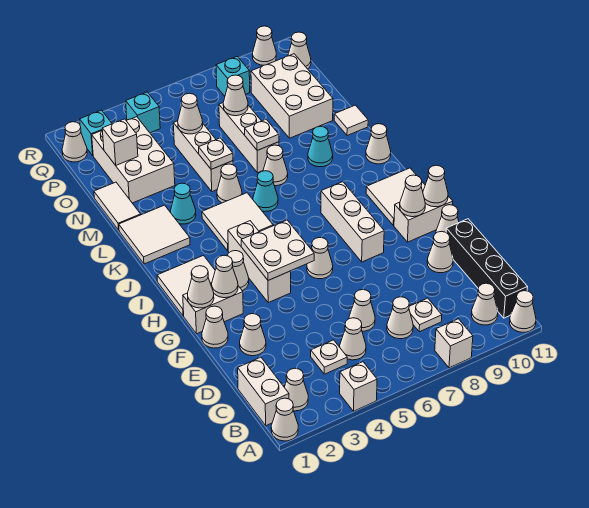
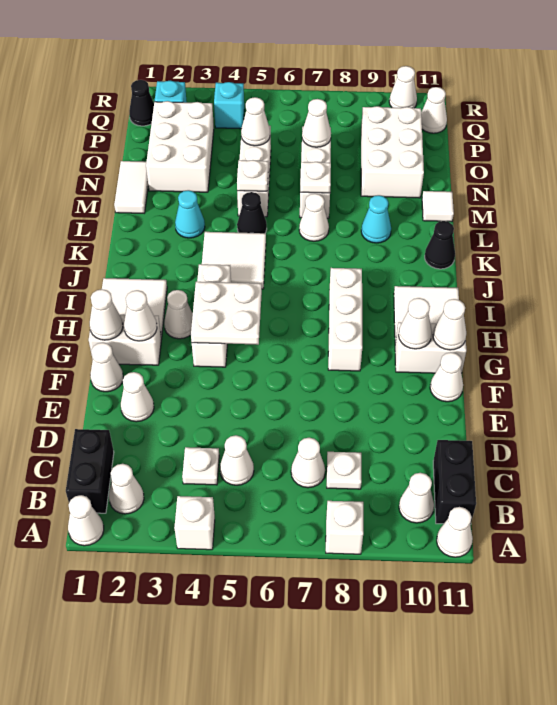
white 1x2 brick [238,357,289,426] -> black 1x2 brick [66,429,114,513]
black 1x4 brick [446,219,527,318] -> black 1x2 brick [433,440,476,525]
white 1x1 cone [349,290,375,331] -> none
white 1x1 cone [427,231,453,273] -> none
white 1x1 cone [307,238,333,279] -> none
white 2x2 tile [119,205,190,264] -> none
cyan 1x1 cone [253,171,278,212] -> none
white 1x1 cone [366,124,391,164] -> black 1x1 cone [425,221,455,269]
white 1x1 cone [217,164,242,203] -> black 1x1 cone [237,192,267,233]
white 1x1 brick [102,119,138,165] -> none
white 1x1 cone [62,122,87,162] -> black 1x1 cone [129,80,154,126]
cyan 1x1 brick [216,57,250,96] -> none

